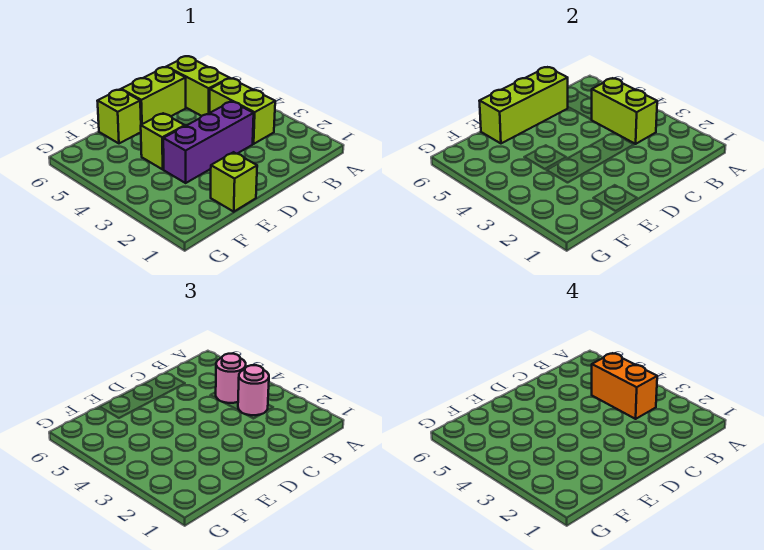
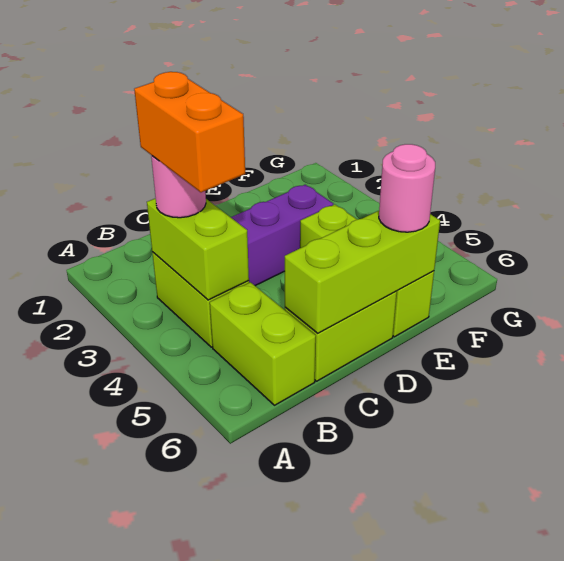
pink 1x1 round brick [216,354,246,403] -> pink 1x1 round brick moved to [379,144,435,232]
lime 1x1 brick [211,152,257,212] -> none

